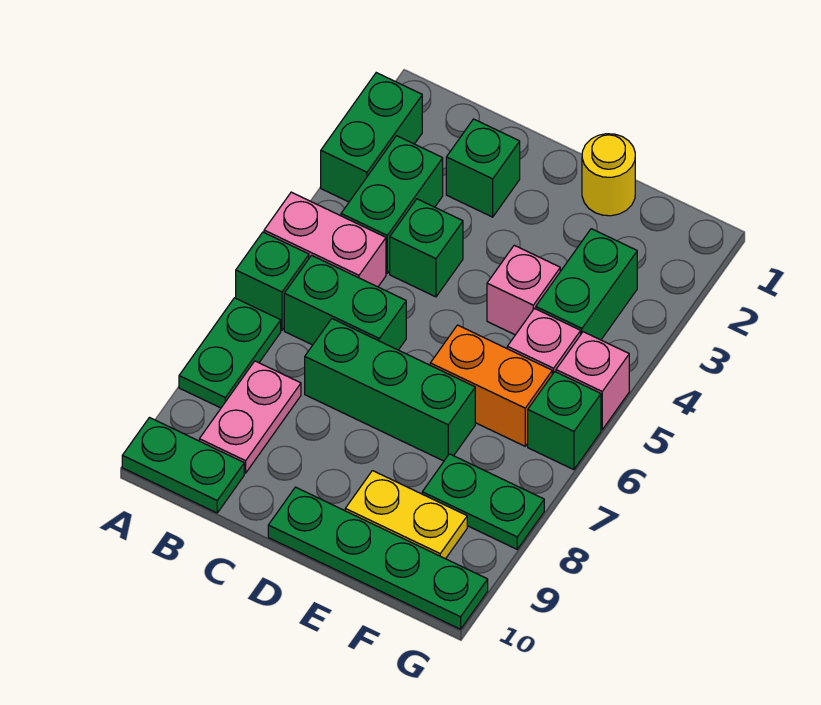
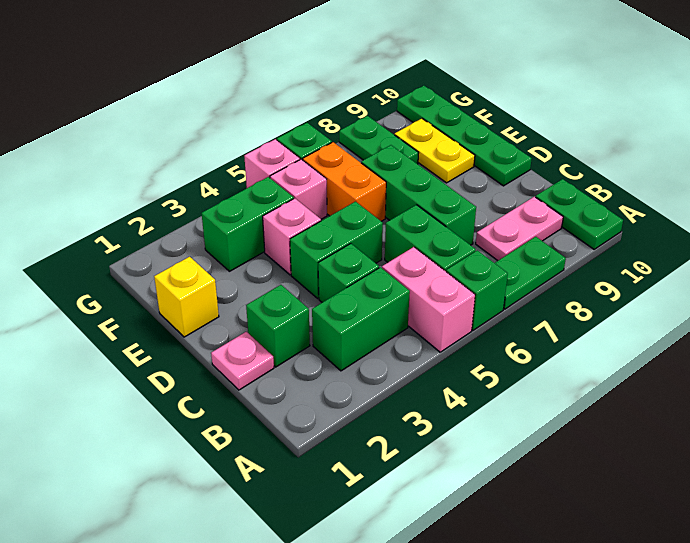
green 1x2 brick [321,73,422,202] -> green 1x2 brick moved to [290,201,383,298]
none -> pink 1x1 plate [211,332,274,390]
yellow 1x1 round brick [582,134,635,216] -> yellow 1x1 brick [154,257,219,337]

